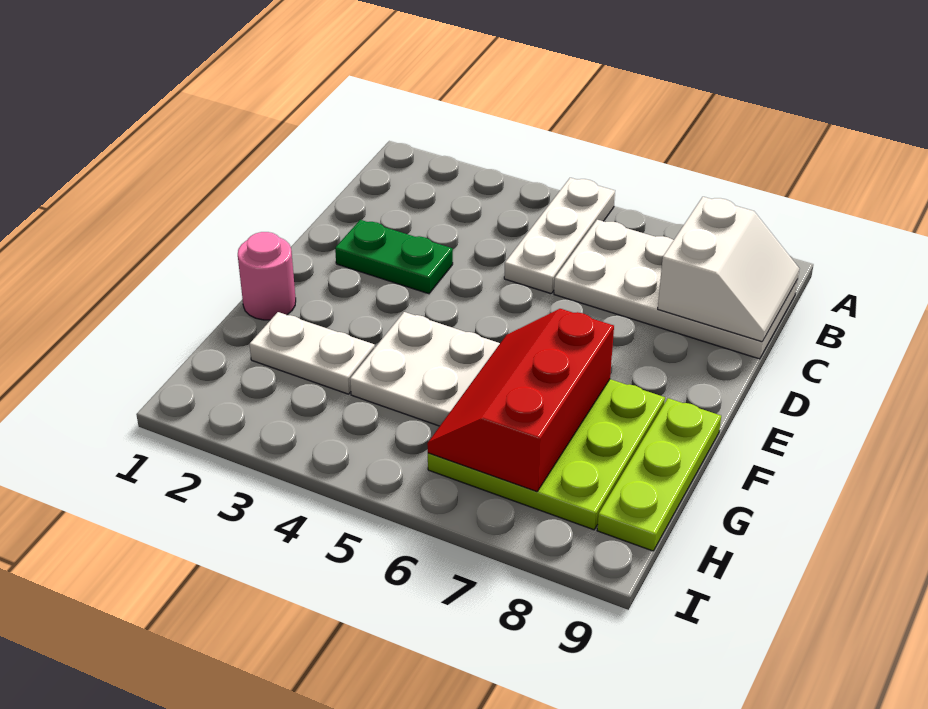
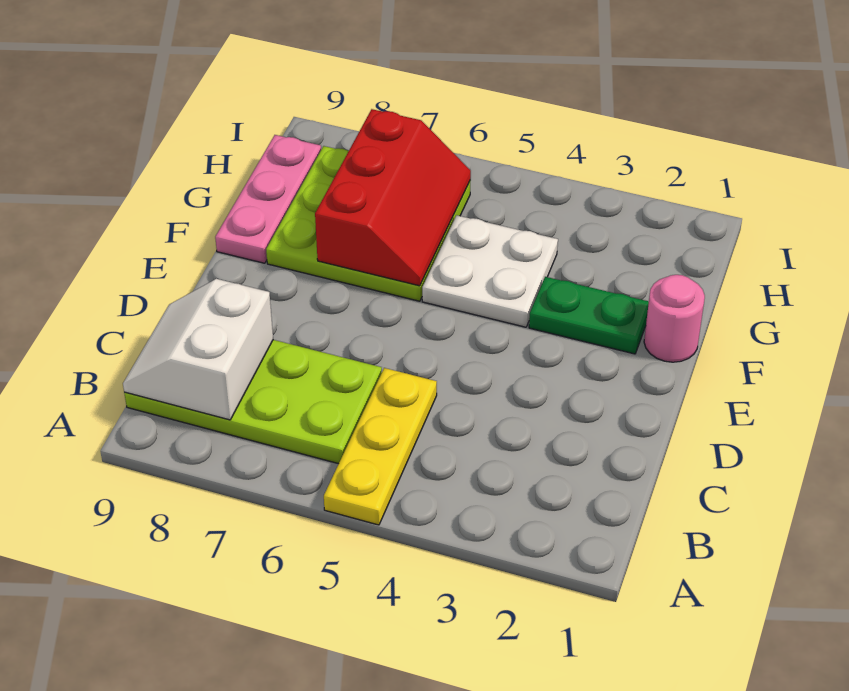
white 1x3 plate [504,178,615,294] -> yellow 1x3 plate [324,368,437,525]
white 2x4 plate [554,220,798,359] -> lime 2x4 plate [124,340,382,464]
green 1x2 plate [335,220,453,294] -> green 1x2 plate moved to [529,277,649,354]
lime 1x3 plate [597,398,721,551] -> pink 1x3 plate [215,135,321,263]
white 1x2 plate [249,312,375,394] -> none

